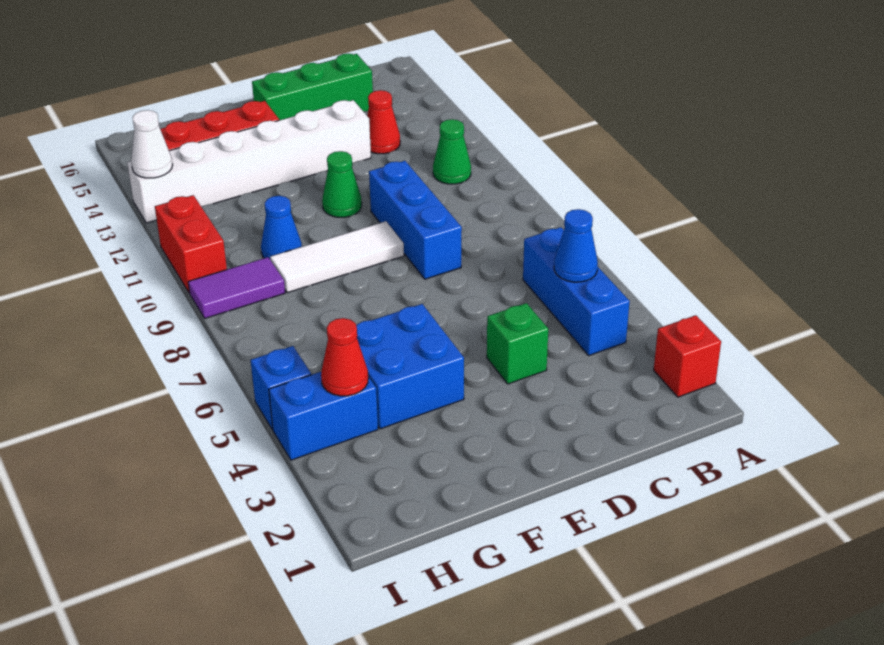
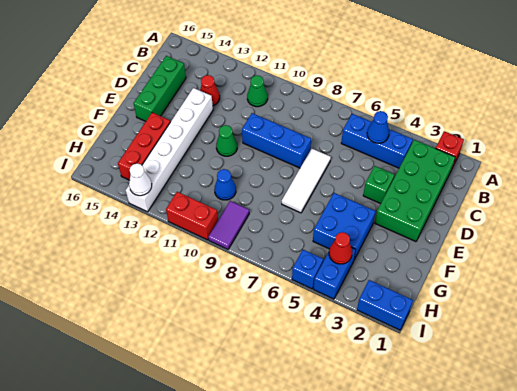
none -> green 2x4 brick [375,140,455,242]
white 1x3 tile [270,221,404,293] -> white 1x3 tile moved to [282,149,331,213]
none -> blue 1x2 brick [357,280,413,330]

